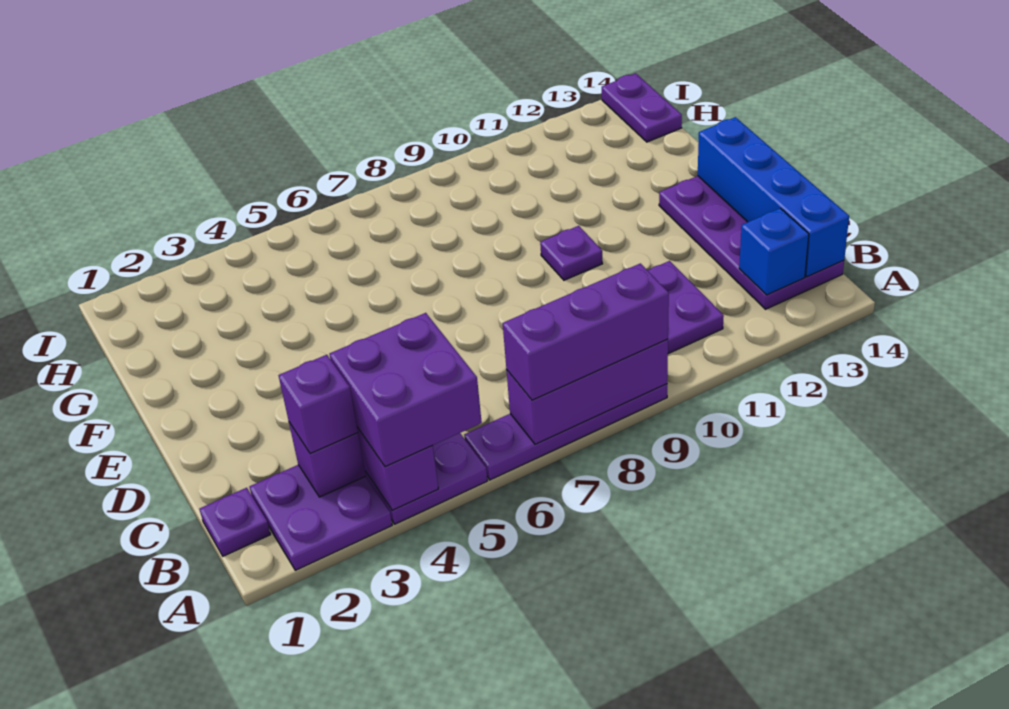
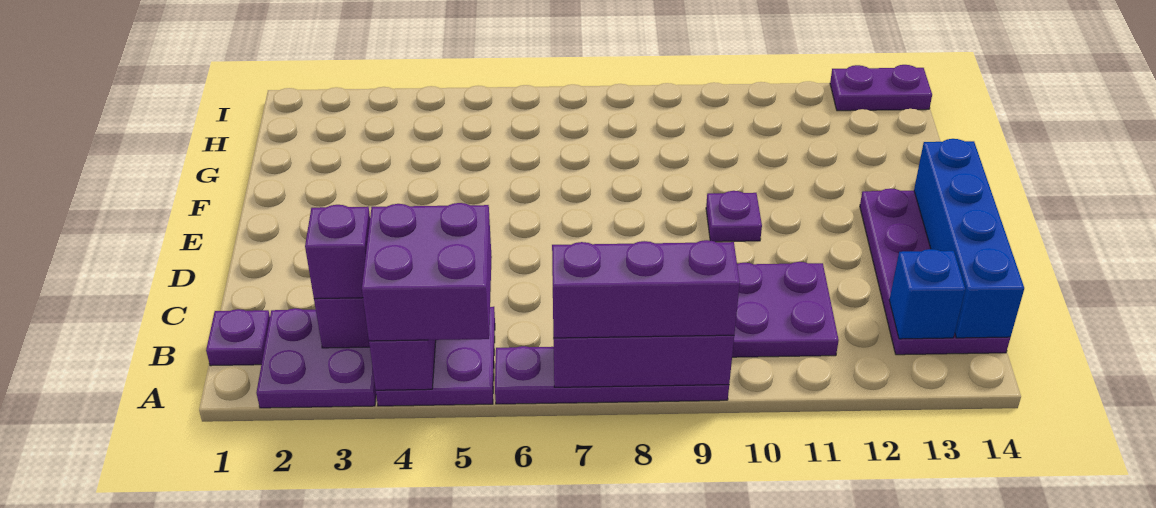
purple 1x2 plate [602,73,682,142] -> purple 1x2 plate turned to [830,65,932,111]

